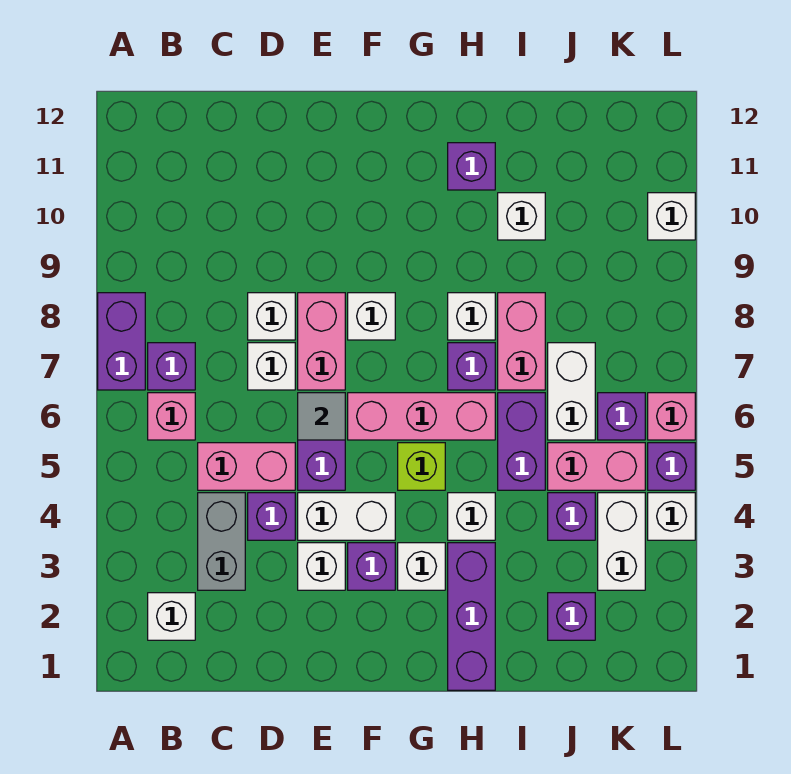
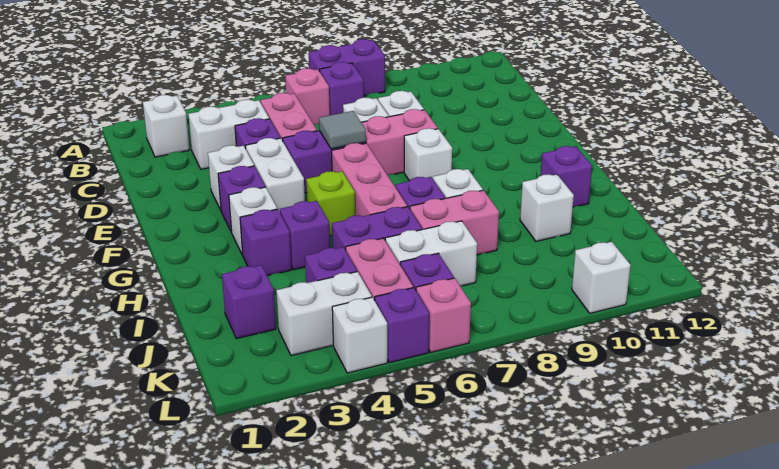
grey 1x2 brick [198,493,245,590] -> white 1x2 brick [188,100,269,169]
purple 1x3 brick [448,543,495,690] -> purple 1x1 brick [240,209,291,276]
white 1x1 brick [448,493,495,540] -> purple 1x1 brick [280,201,330,270]

